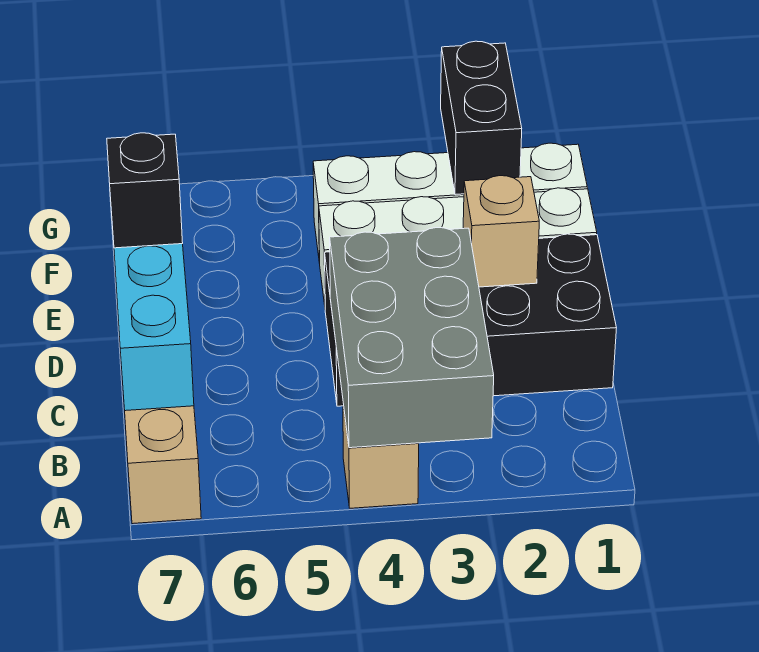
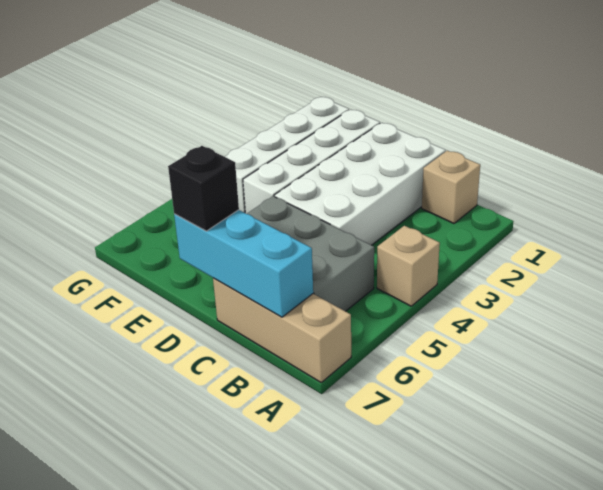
grey 2x3 brick [330,228,494,448] -> grey 2x3 brick moved to [247,196,374,311]
black 2x4 brick [325,234,616,406] -> white 2x4 brick [275,123,446,245]
tan 1x1 brick [463,176,539,287] -> tan 1x1 brick moved to [422,151,480,223]
black 1x2 brick [441,41,522,195] -> none

